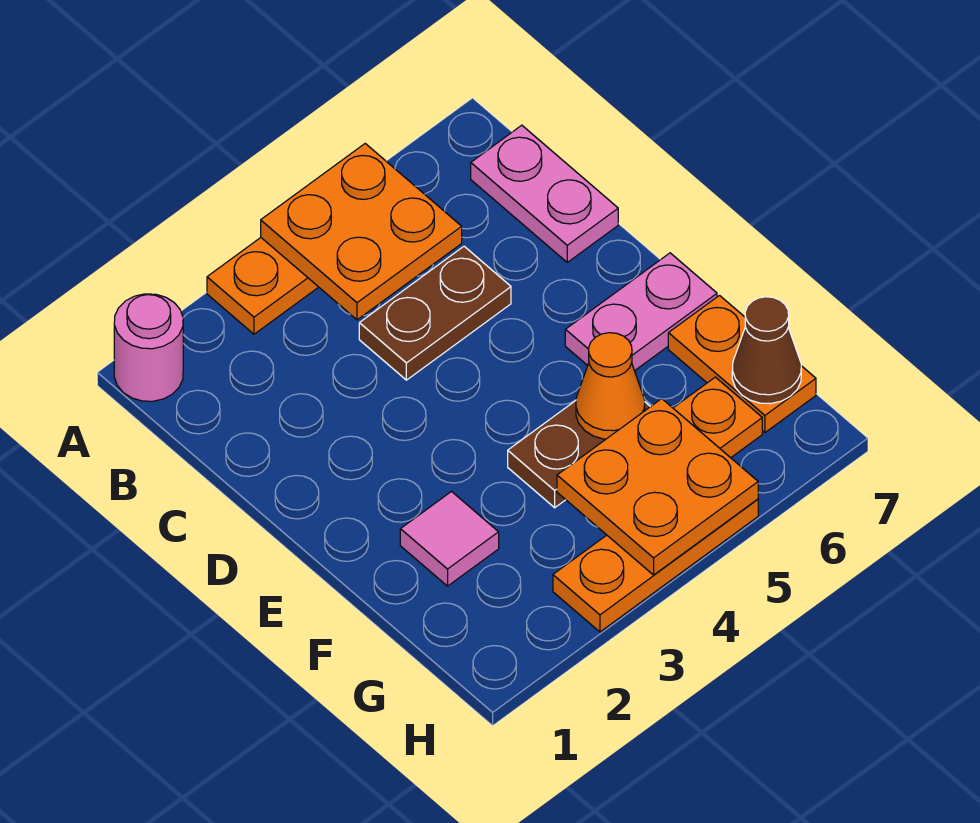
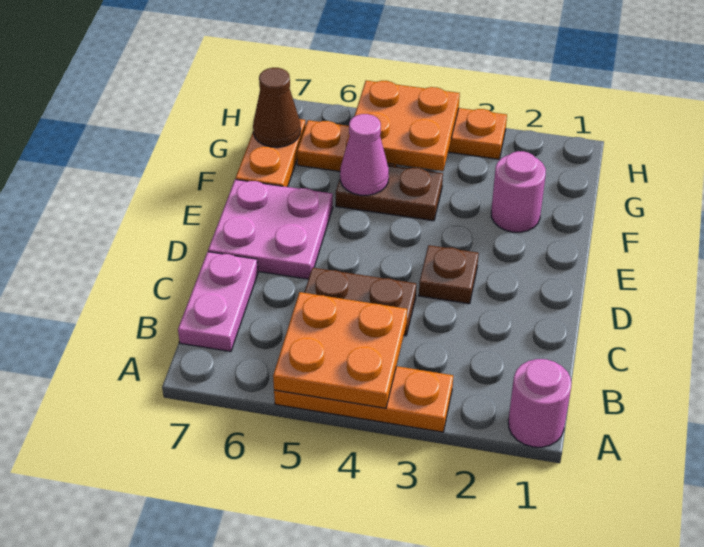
none -> brown 1x1 plate [419,245,479,304]
pink 1x2 plate [565,253,717,371] -> pink 2x2 plate [208,179,333,279]
pink 1x1 tile [400,492,499,586] -> pink 1x1 round brick [491,151,546,232]
orange 1x1 cone [576,333,645,439] -> pink 1x1 cone [340,114,389,195]

